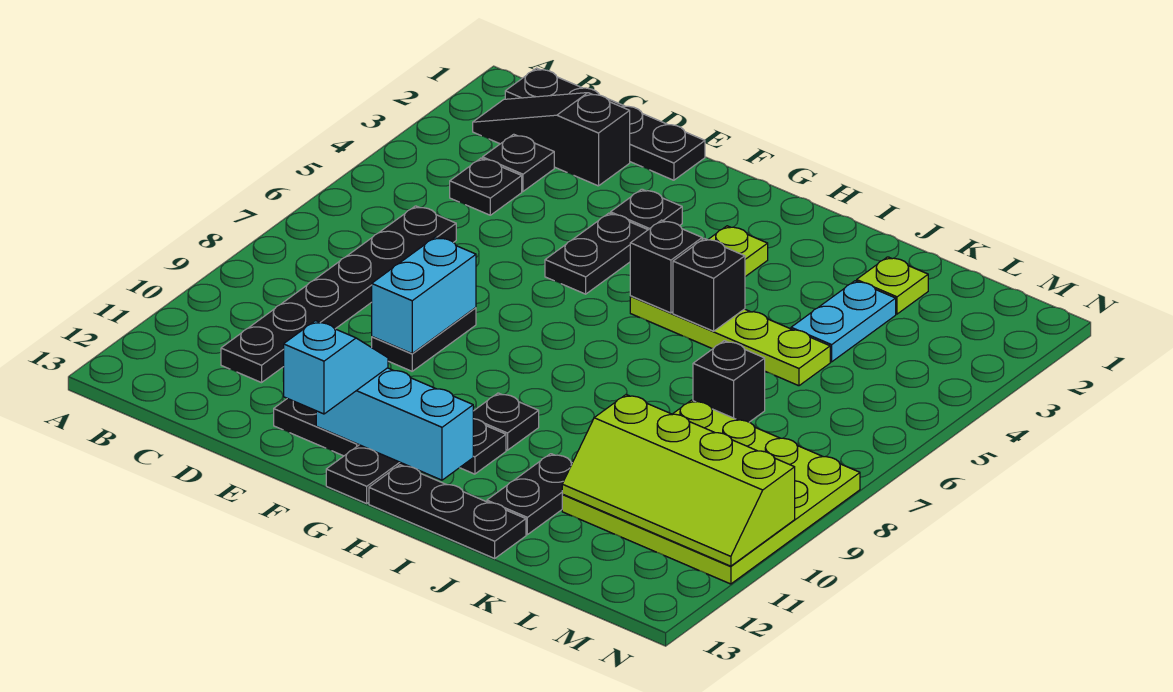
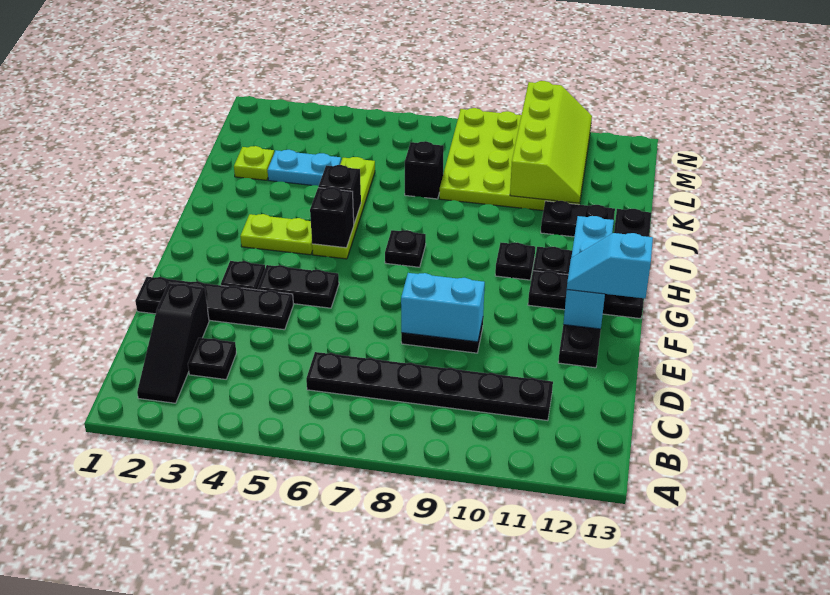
black 1x4 plate [505,68,705,180] -> black 1x4 plate turned to [135,277,293,330]
black 1x1 plate [450,158,522,215] -> black 1x1 plate moved to [385,230,426,267]

